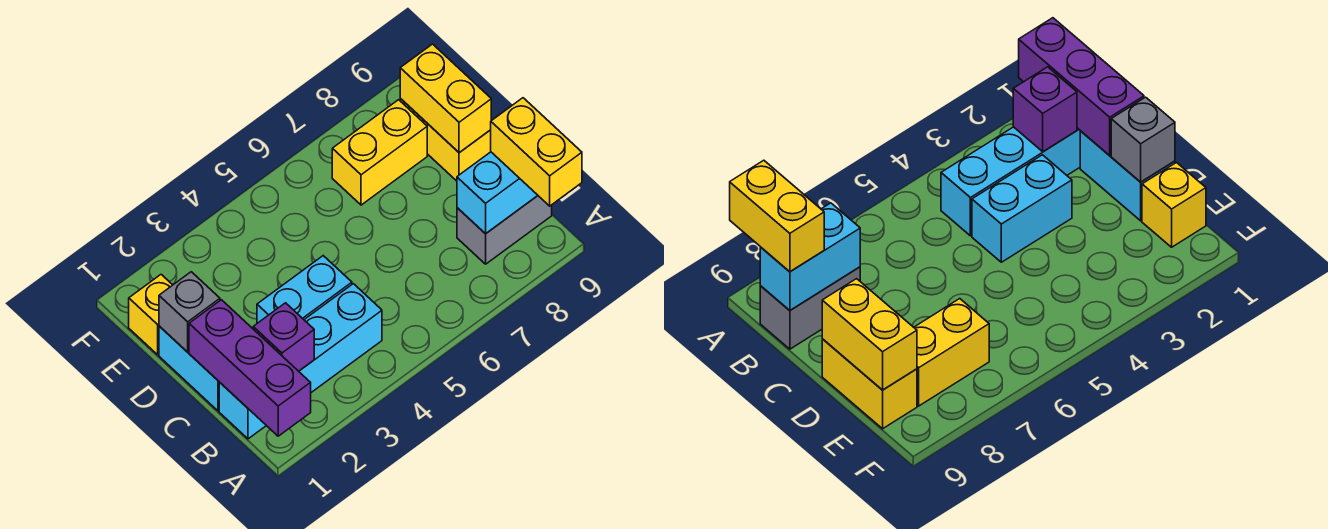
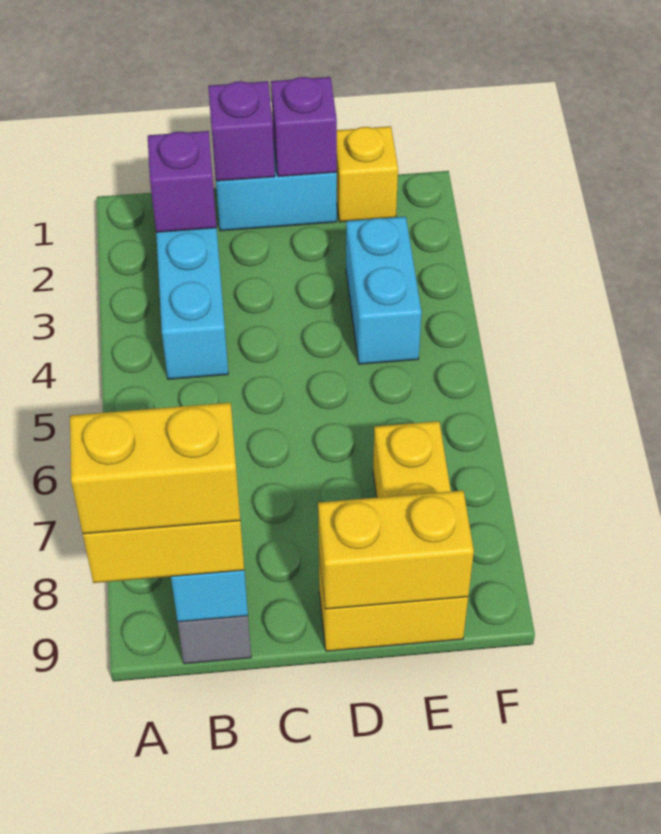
purple 1x3 brick [189,300,311,436] -> purple 1x1 brick [208,81,275,181]
none -> yellow 1x2 brick [70,403,240,534]
cyan 1x2 brick [257,256,352,323] -> cyan 1x2 brick moved to [346,217,422,364]
grey 1x1 brick [159,272,220,352] -> purple 1x1 brick [271,77,337,177]

